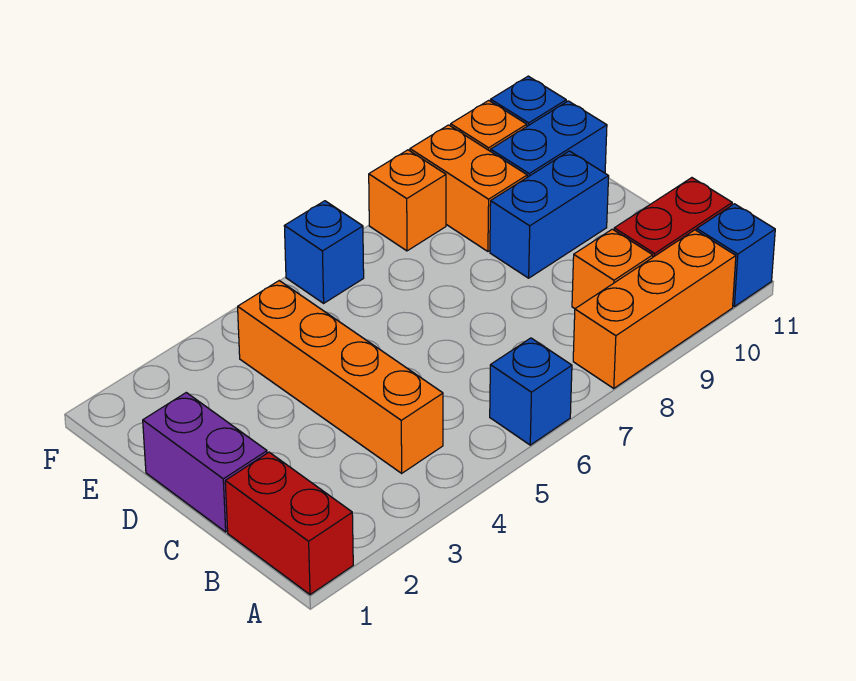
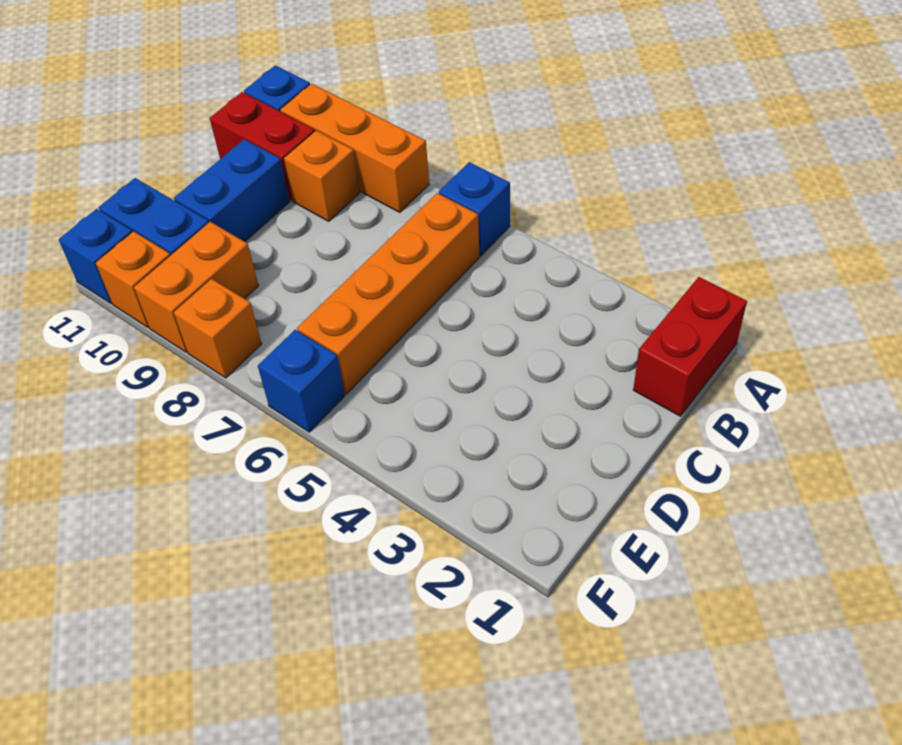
orange 1x4 brick [238,281,443,473] -> orange 1x4 brick moved to [297,193,480,394]
purple 1x2 brick [143,393,267,532] -> none
blue 1x2 brick [490,151,609,278] -> blue 1x2 brick turned to [174,139,289,242]

